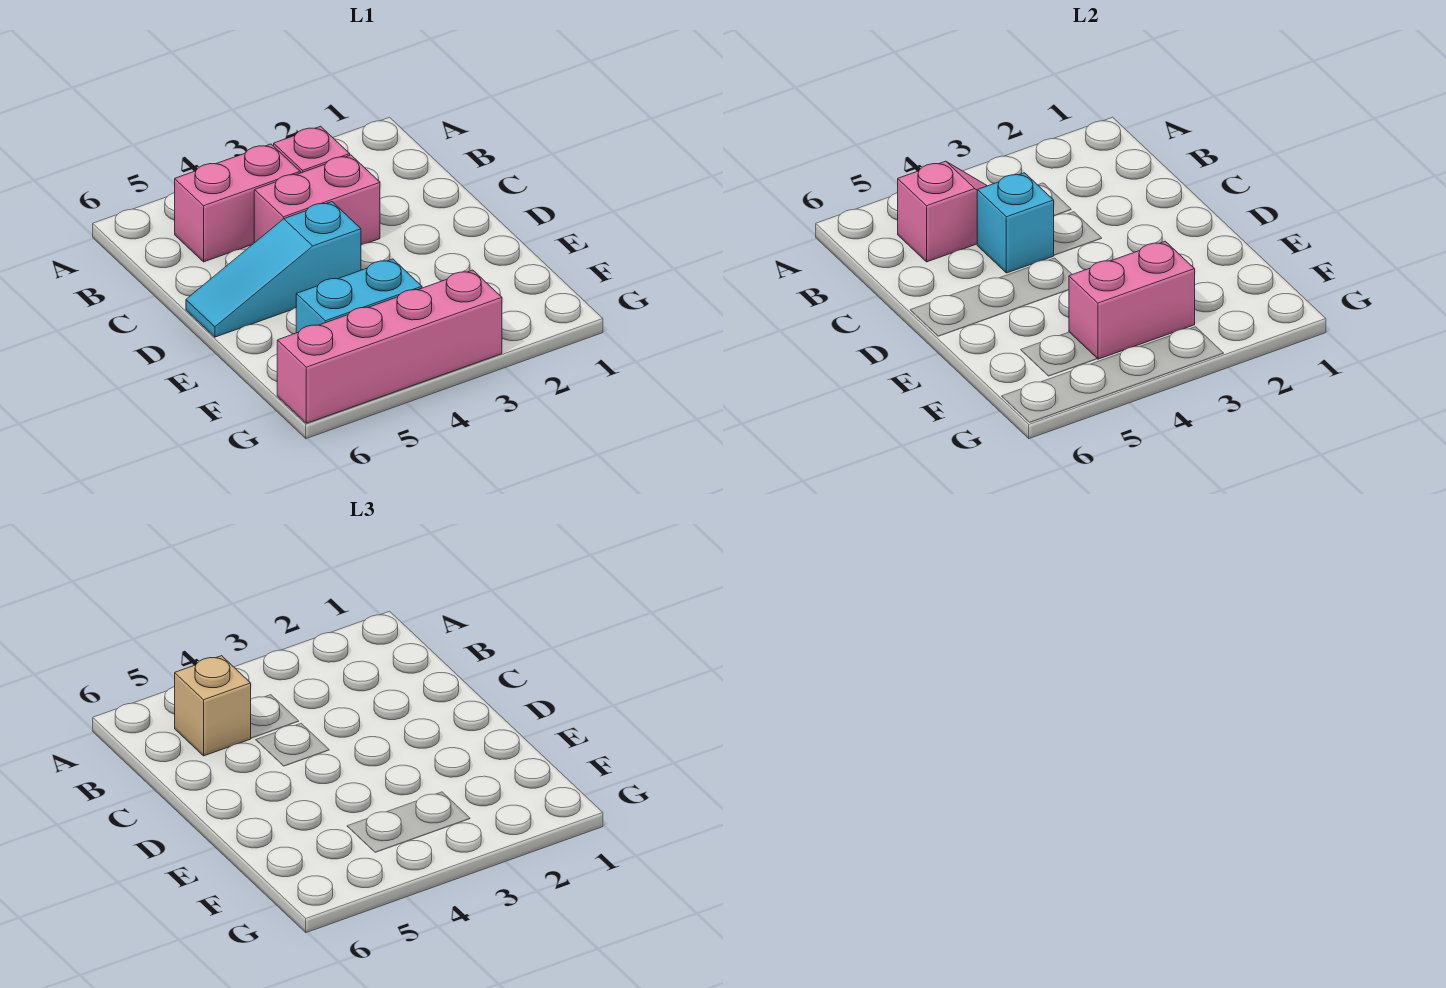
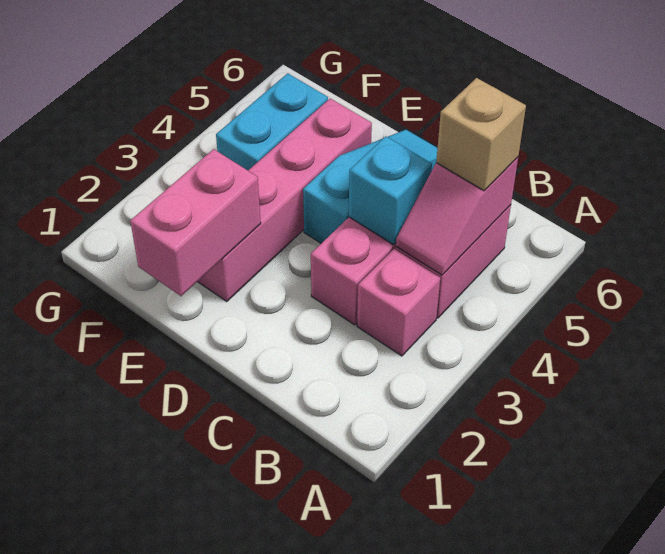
pink 1x2 brick [1069,241,1195,359] -> pink 1x2 brick moved to [130,149,261,296]
pink 1x4 brick [277,270,502,423] -> pink 1x4 brick moved to [197,98,372,301]

